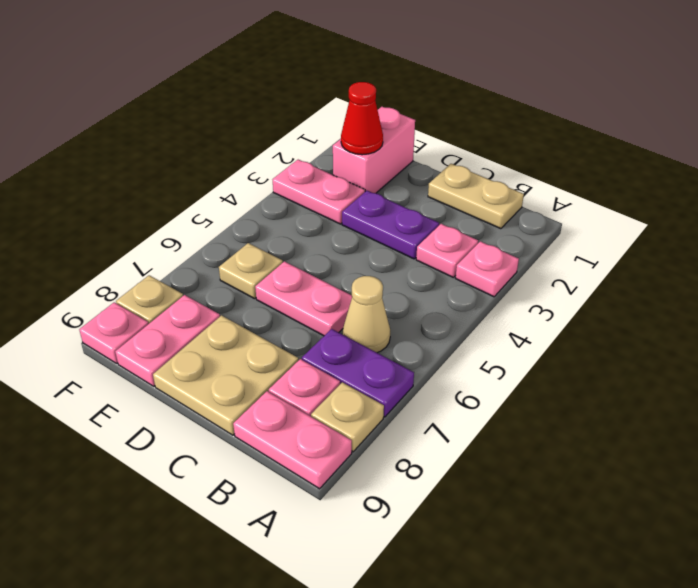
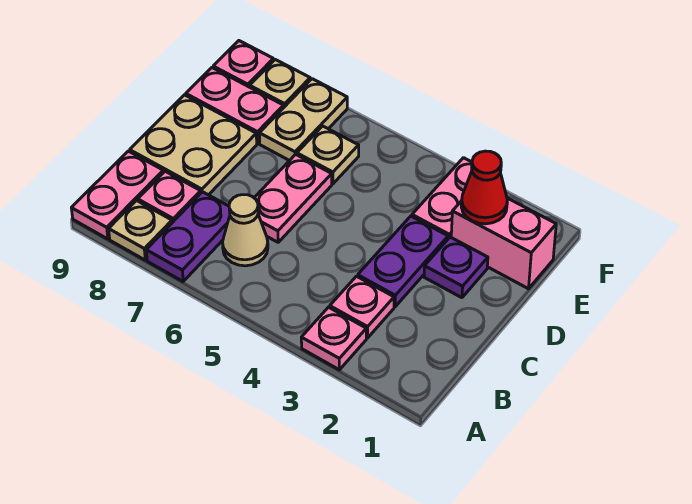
tan 1x2 plate [428,164,524,229] -> tan 1x2 plate moved to [259,79,347,161]
none -> purple 1x1 plate [424,237,488,298]

